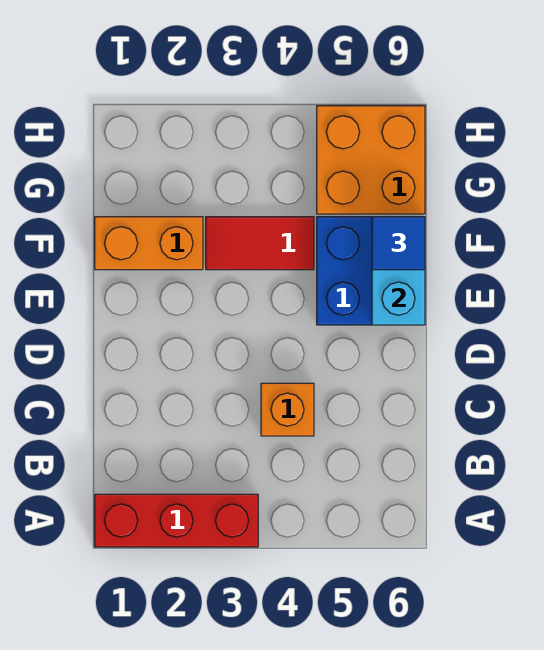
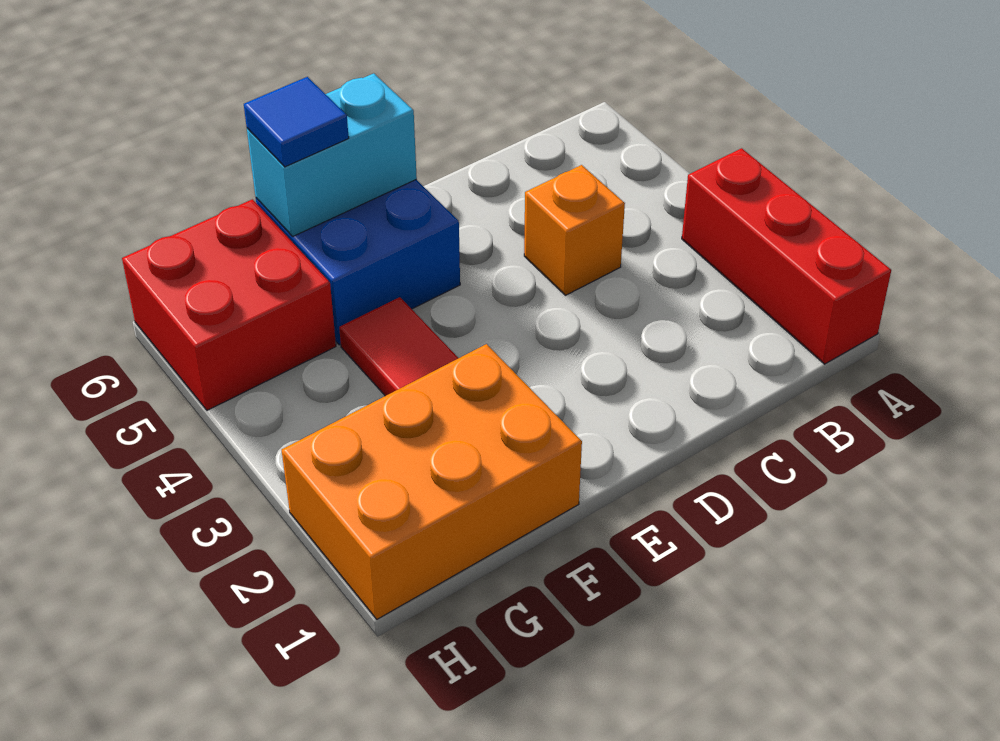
orange 1x2 brick [95,217,203,270] -> orange 2x3 brick [282,344,582,619]
orange 2x2 brick [317,106,425,214] -> red 2x2 brick [122,199,336,410]

